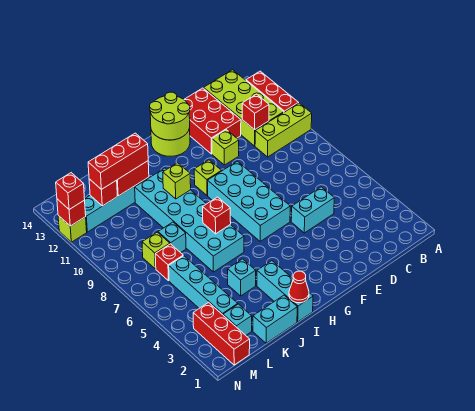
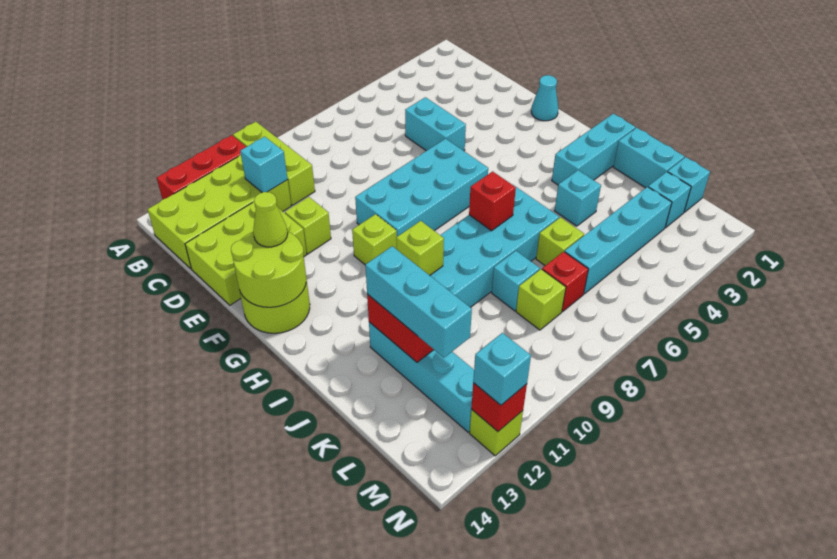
red 1x1 brick [242,94,269,130] -> cyan 1x1 brick [240,137,288,192]
red 2x3 brick [184,88,241,154] -> lime 2x3 brick [185,202,307,305]
none -> cyan 1x1 cone [531,75,558,121]
none -> lime 1x1 cone [253,192,288,247]
red 1x1 cone [289,271,309,303] -> none
red 1x3 brick [88,133,148,190] -> cyan 1x3 brick [365,246,472,358]
none -> lime 1x1 brick [536,217,584,266]
none -> cyan 1x1 brick [668,157,710,212]
red 1x1 brick [89,179,117,206] -> none
red 1x3 brick [193,303,250,365] -> none
red 1x1 brick [56,173,85,210] -> cyan 1x1 brick [473,333,531,405]

